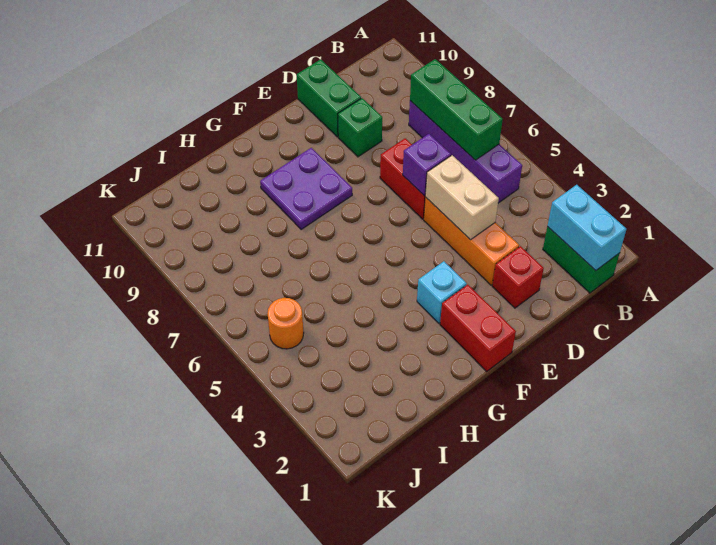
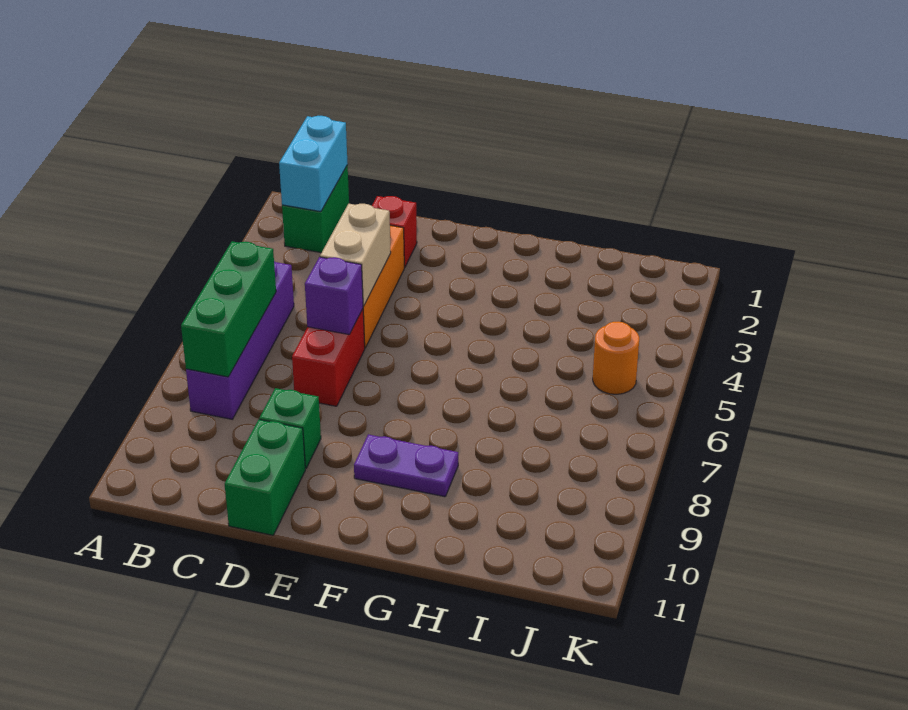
red 1x2 brick [440,285,516,371] -> none
cyan 1x1 brick [417,261,467,323] -> none
purple 2x2 plate [260,148,352,229] -> purple 1x2 plate [354,434,458,497]

